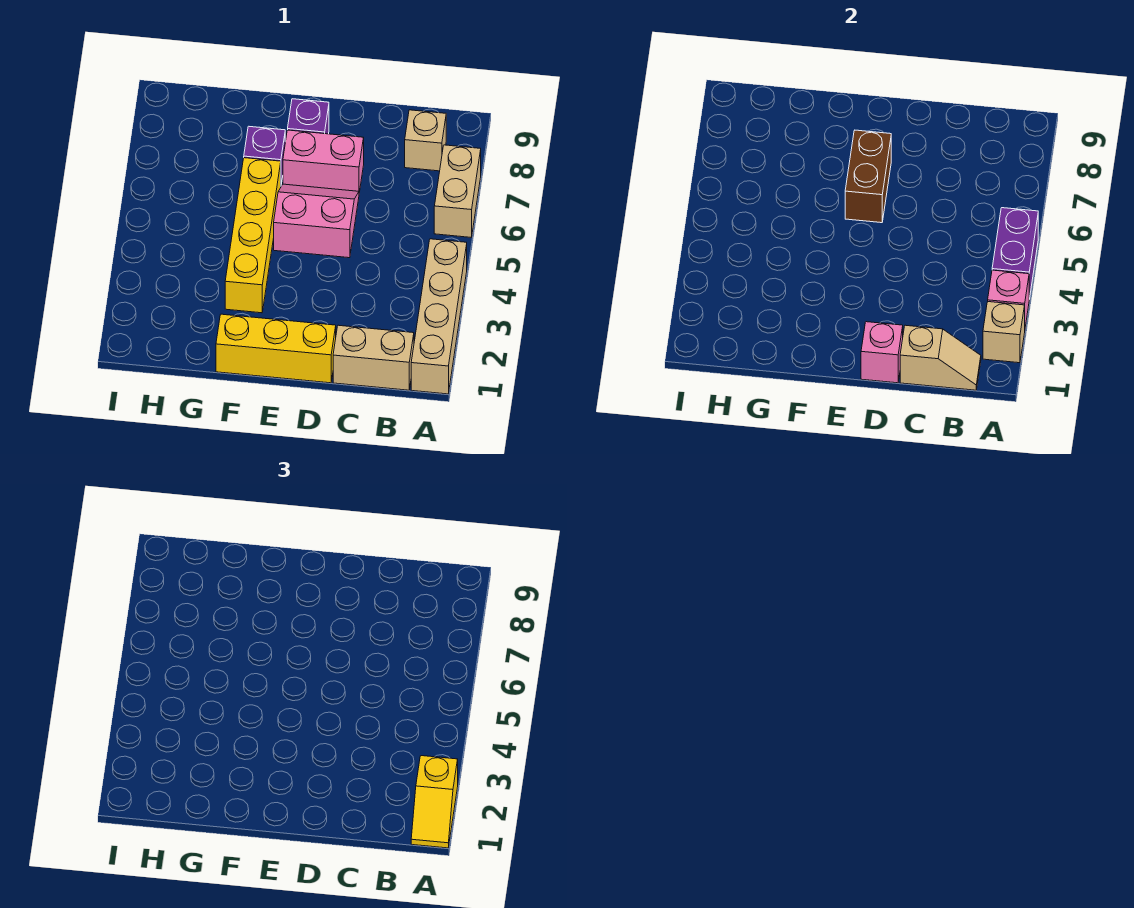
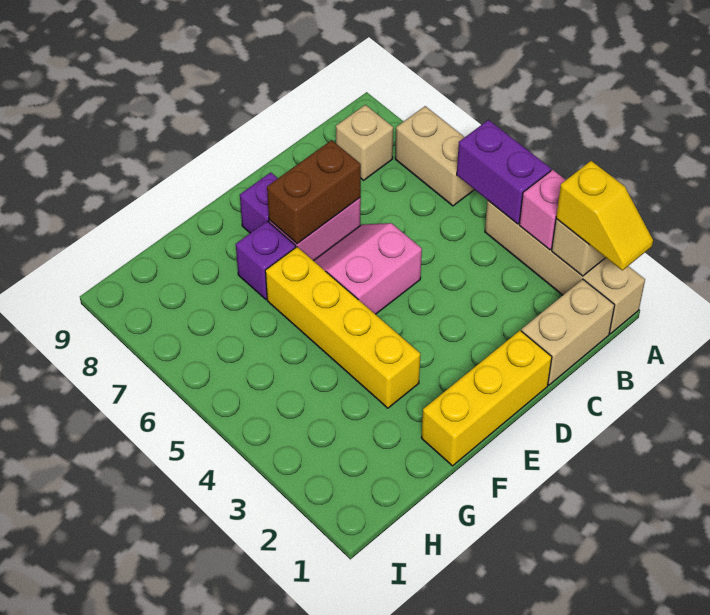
tan 1x2 slope [900,325,981,390] -> none
pink 1x1 brick [861,322,903,383] -> none
brown 1x2 brick [845,130,891,223] -> brown 1x2 brick turned to [267,140,361,244]

